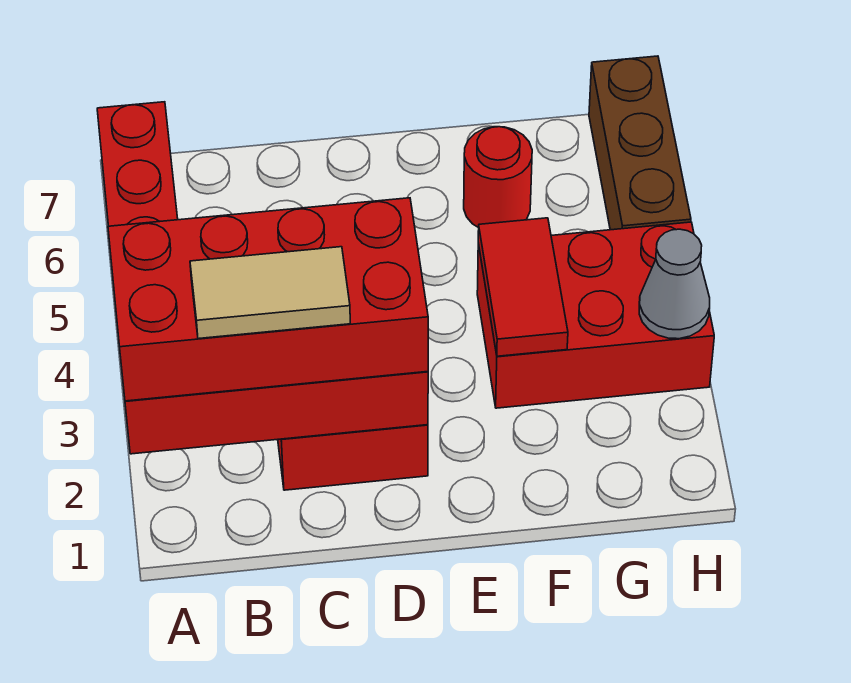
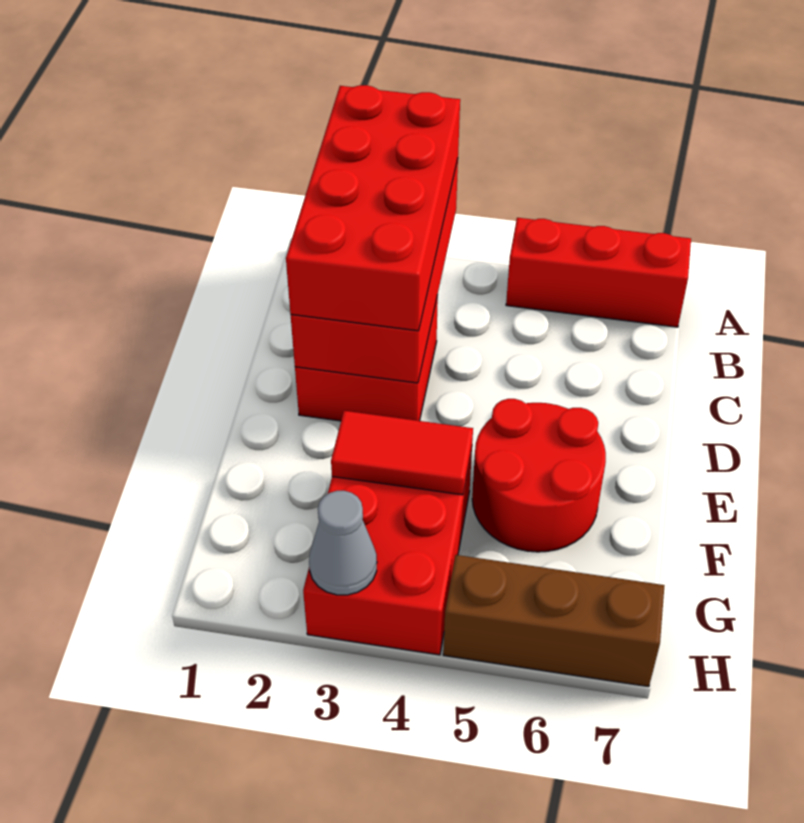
tan 1x2 tile [190,247,350,339] -> none
red 1x1 round brick [464,127,532,228] -> red 2x2 round brick [472,399,606,552]

